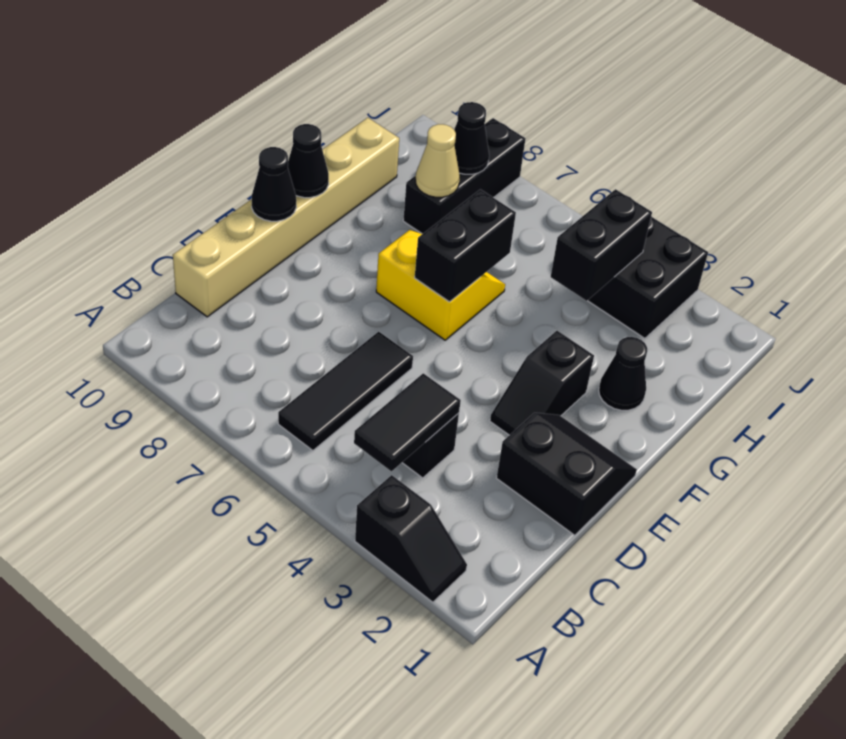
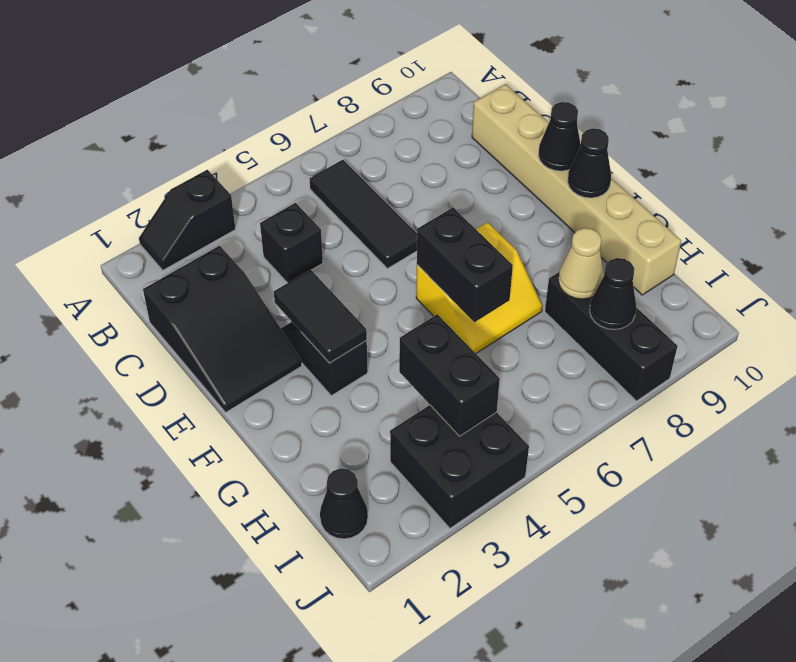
black 1x2 tile [354,373,461,471] -> black 1x2 tile moved to [274,270,367,363]
black 2x2 slope [497,413,637,535] -> black 2x3 slope [143,246,302,412]
black 1x1 cone [599,337,647,410] -> black 1x1 cone moved to [320,468,368,539]

